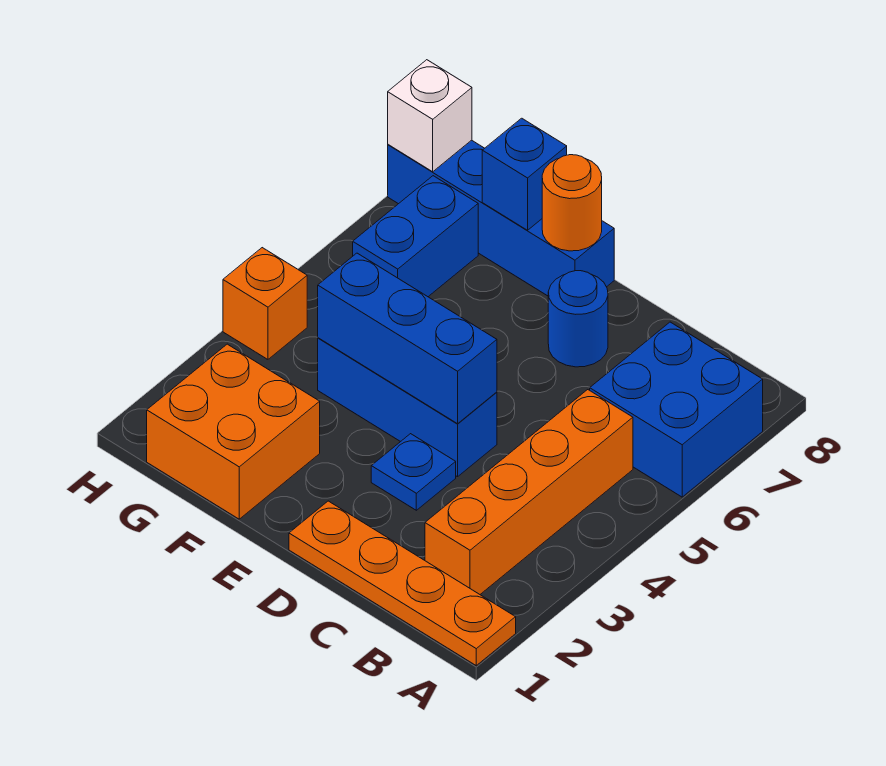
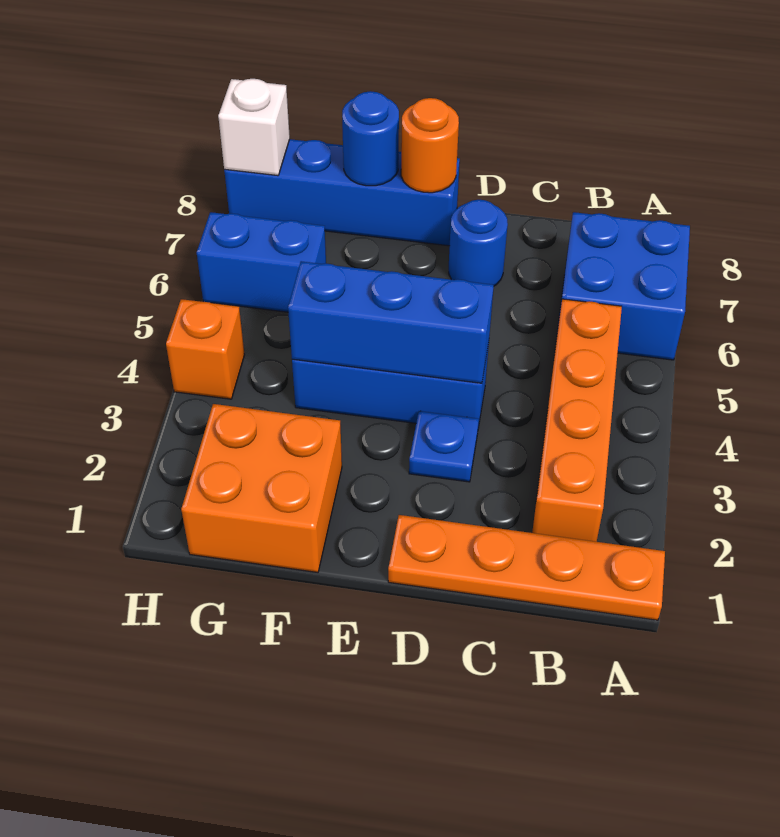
blue 1x1 brick [482,118,567,230] -> blue 1x1 round brick [342,91,399,186]
blue 1x2 brick [353,176,478,297] -> blue 1x2 brick turned to [197,212,326,312]

